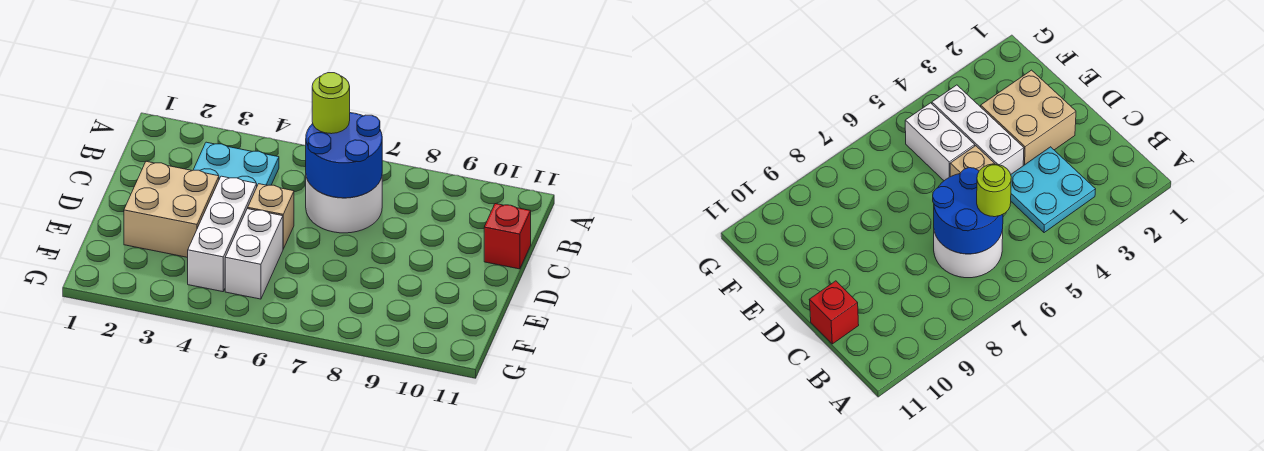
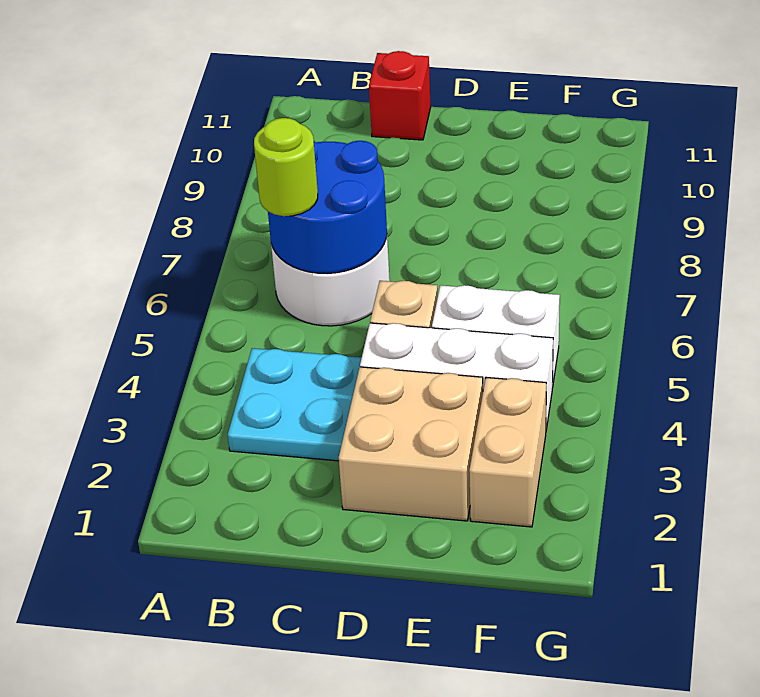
none -> tan 1x2 brick [469,378,546,527]

